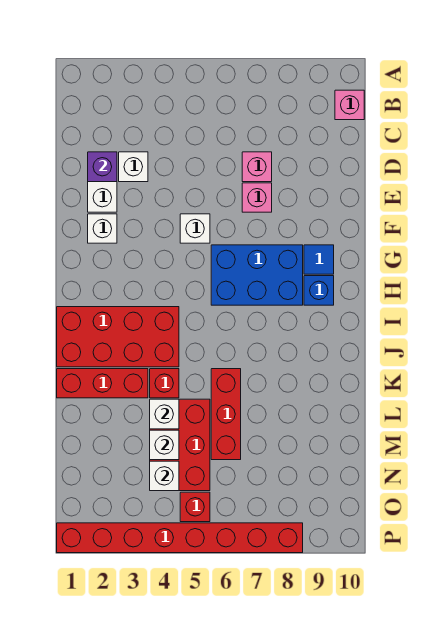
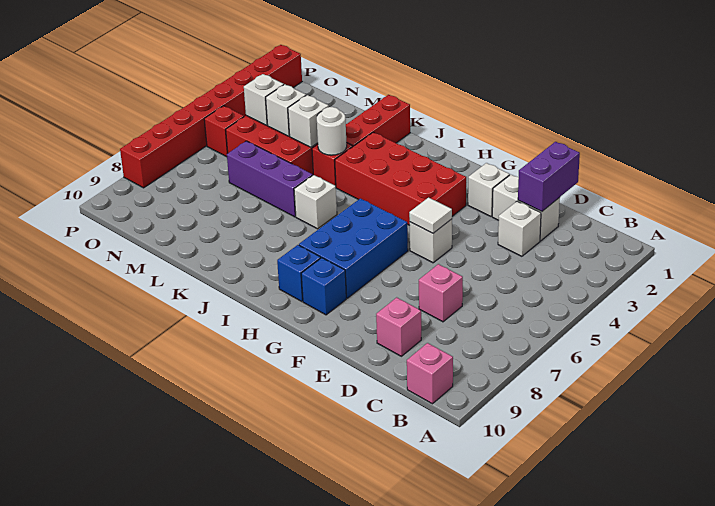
purple 1x1 brick [88,152,117,182] -> purple 1x2 brick [518,142,580,212]
pink 1x1 brick [242,183,272,212] -> pink 1x1 brick moved to [376,297,421,356]
none -> white 1x1 tile [409,198,452,233]
blue 1x1 tile [304,245,334,274] -> blue 1x1 brick [301,258,346,315]
red 2x4 brick [57,307,179,367] -> red 2x4 brick turned to [335,132,466,225]
none -> white 1x1 brick [294,175,337,229]
none -> white 1x1 round brick [317,107,347,155]
red 1x3 brick [211,369,241,460] -> purple 1x3 brick [227,141,313,217]

